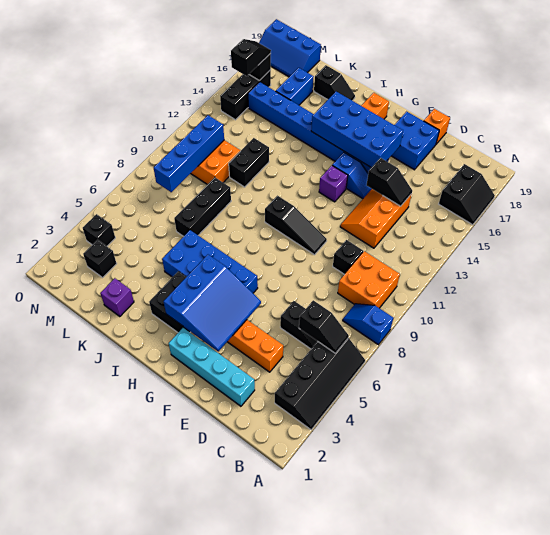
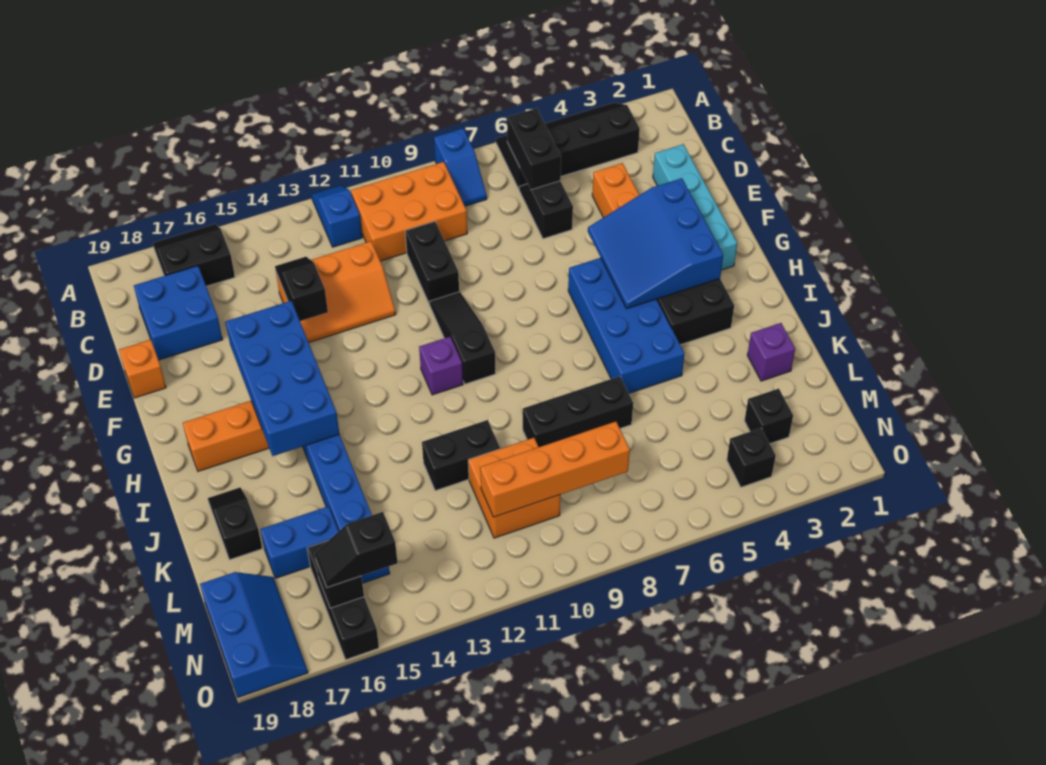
black 1x2 slope [299,300,349,353] -> black 1x2 brick [507,108,561,190]
orange 2x2 brick [338,251,400,308] -> orange 2x3 brick [351,162,467,261]
black 1x1 brick [333,240,363,274] -> black 1x2 brick [405,221,459,304]
blue 2x2 brick [392,111,439,170] -> blue 2x2 brick moved to [134,266,223,360]
blue 3x3 slope [164,255,261,351] -> blue 3x3 slope turned to [588,178,723,309]
blue 1x2 slope [332,152,371,199] -> blue 1x2 slope moved to [312,186,362,247]
purple 1x1 brick [319,166,348,202] -> purple 1x1 brick moved to [419,337,463,395]
blue 1x4 brick [154,115,224,192] -> orange 1x4 brick [480,422,630,517]
black 1x3 brick [220,70,271,120] -> black 1x3 brick turned to [307,541,379,660]

